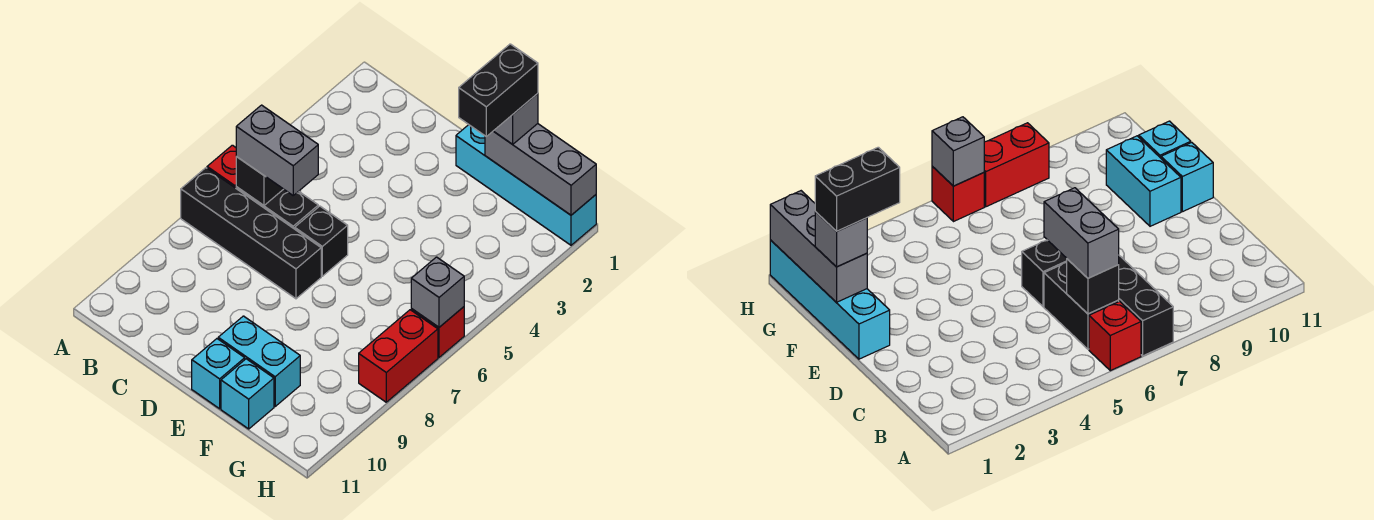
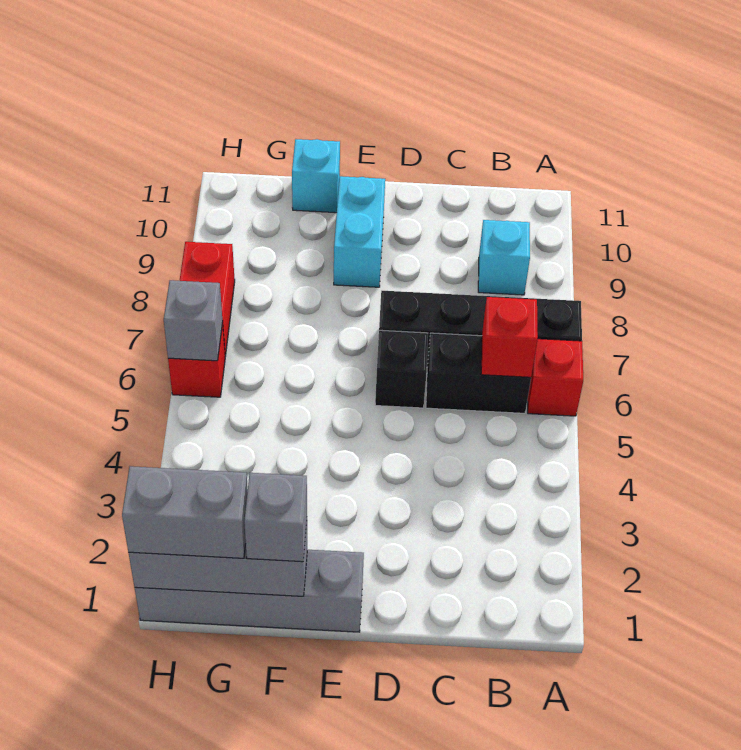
black 1x1 brick [236,157,283,205] -> red 1x1 brick [481,297,538,377]
grey 1x2 brick [236,105,318,195] -> grey 1x2 brick moved to [122,466,248,558]
cyan 1x4 brick [456,125,596,245] -> grey 1x4 brick [135,550,364,632]
cyan 1x2 brick [218,316,300,406] -> cyan 1x2 brick turned to [334,176,385,287]
cyan 1x1 brick [192,339,245,409] -> cyan 1x1 brick moved to [478,220,530,295]
black 1x2 brick [459,44,538,136] -> none

